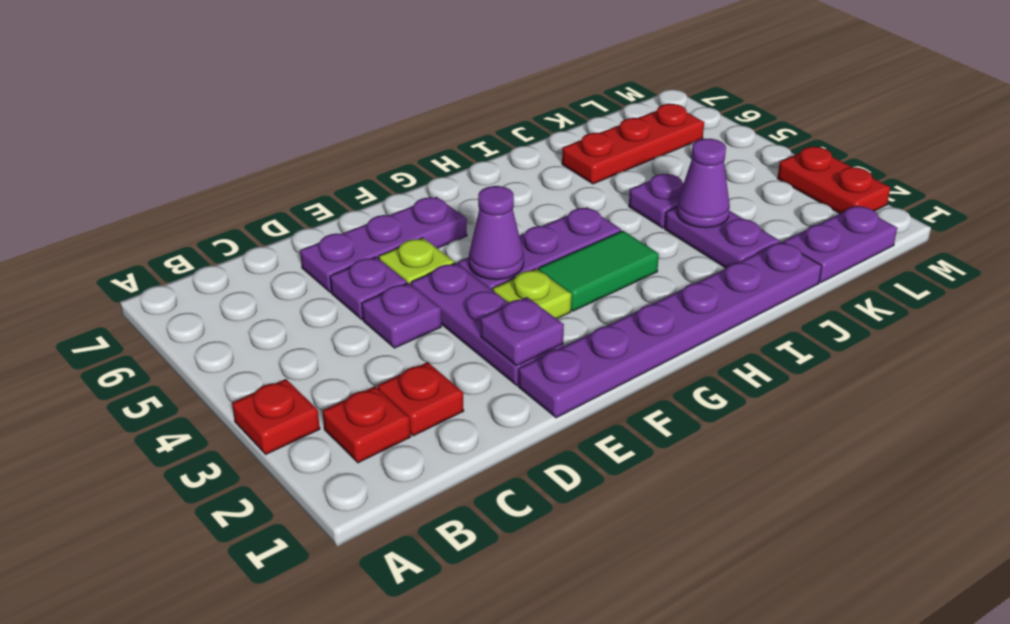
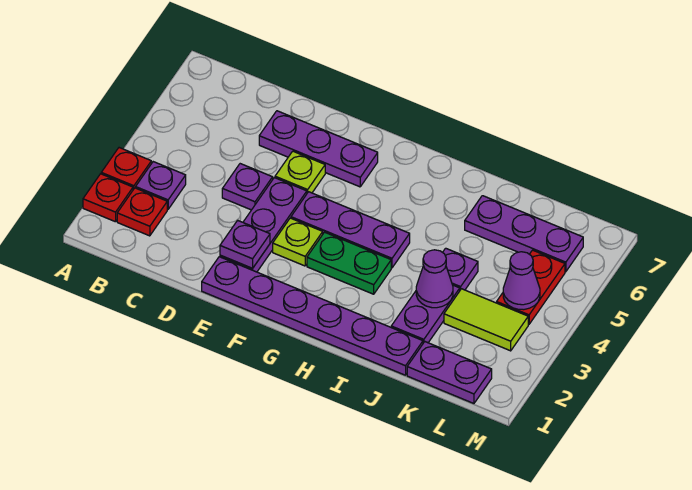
red 1x1 plate [378,362,464,436] -> red 1x1 plate moved to [83,174,133,222]
purple 1x1 plate [330,257,407,320] -> purple 1x1 plate moved to [136,162,186,209]
purple 1x1 cone [469,186,524,280] -> purple 1x1 cone moved to [503,252,540,310]
green 1x2 tile [539,231,659,311] -> green 1x2 plate [307,232,391,294]
red 1x3 plate [562,104,704,184] -> purple 1x3 plate [465,196,583,272]
none -> lime 1x2 tile [444,289,528,351]
red 1x2 plate [777,147,890,213] -> red 1x2 plate moved to [497,250,565,324]

